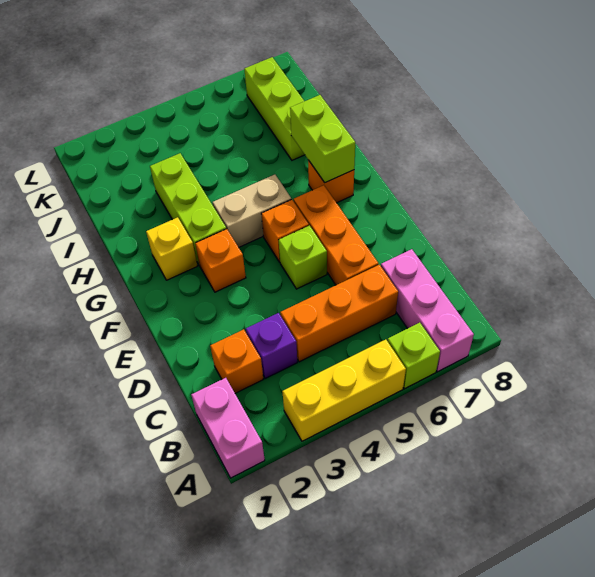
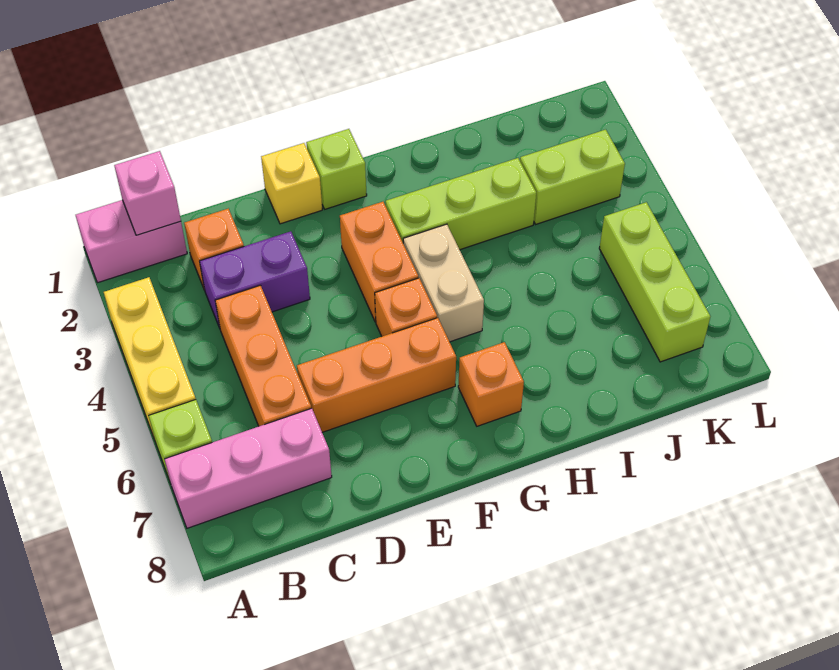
none -> pink 1x1 brick [114,151,181,235]
purple 1x1 brick [246,313,297,378] -> purple 1x2 brick [200,231,310,328]
lime 1x1 brick [279,226,327,289] -> lime 1x1 brick moved to [306,129,367,209]
orange 1x1 brick [195,229,246,292] -> orange 1x2 brick [340,202,418,322]
yellow 1x1 brick [146,217,197,280] -> yellow 1x1 brick moved to [261,143,322,224]
lime 1x2 brick [290,95,355,183] -> lime 1x2 brick moved to [520,130,625,224]
lime 1x3 brick [244,57,305,160] -> lime 1x3 brick turned to [599,202,710,362]

